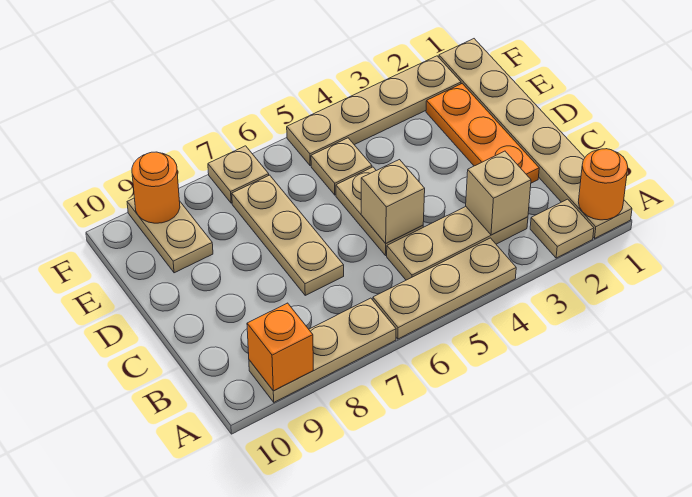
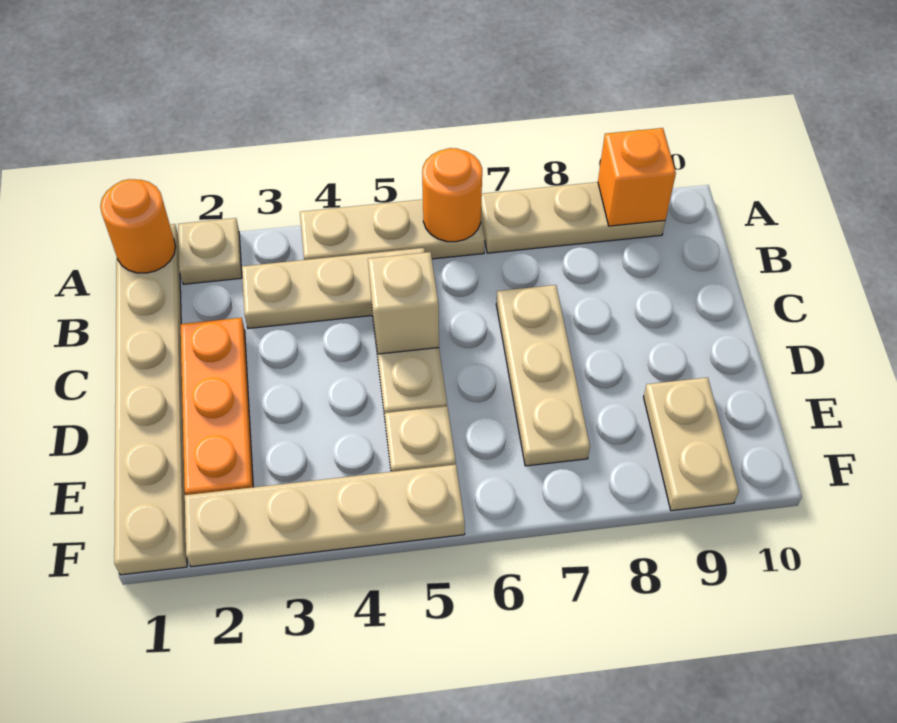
tan 1x1 brick [466,151,531,235] -> none
tan 1x1 plate [208,146,269,203] -> none
orange 1x1 round brick [132,152,180,223] -> orange 1x1 round brick moved to [422,148,482,242]

